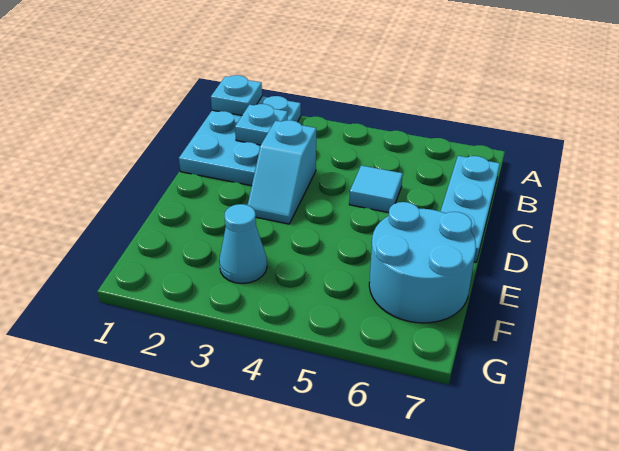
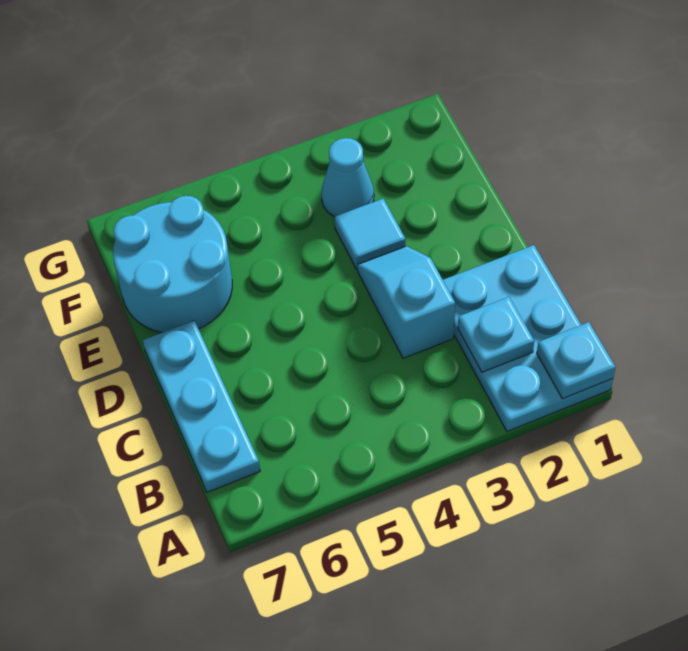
cyan 1x1 tile [349,165,403,213] -> cyan 1x1 tile moved to [335,199,405,269]

